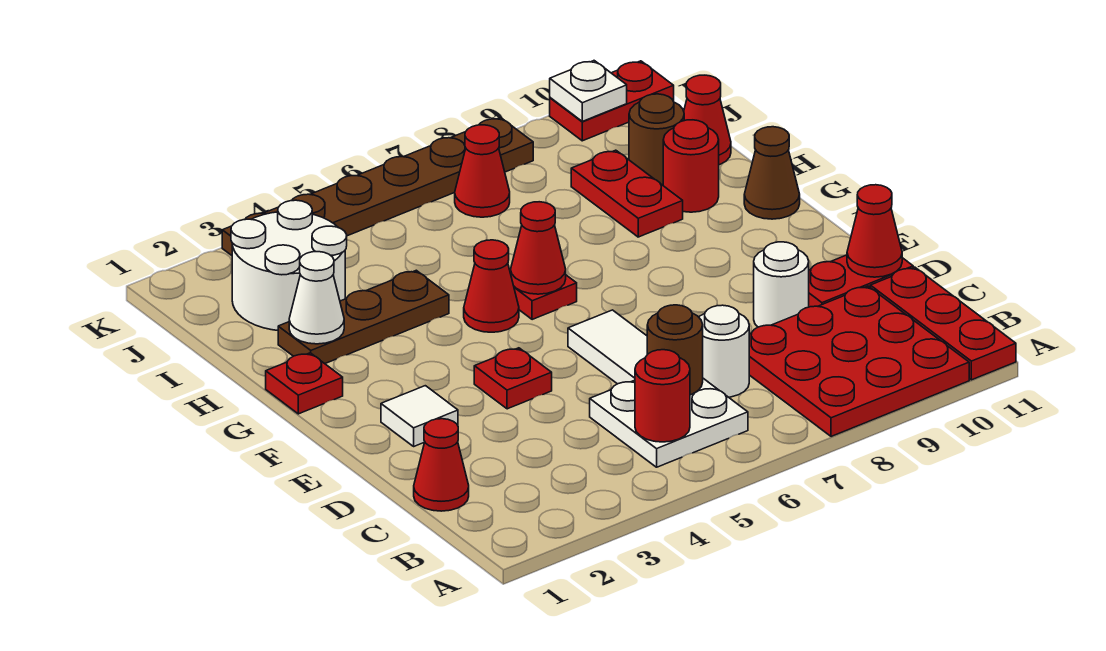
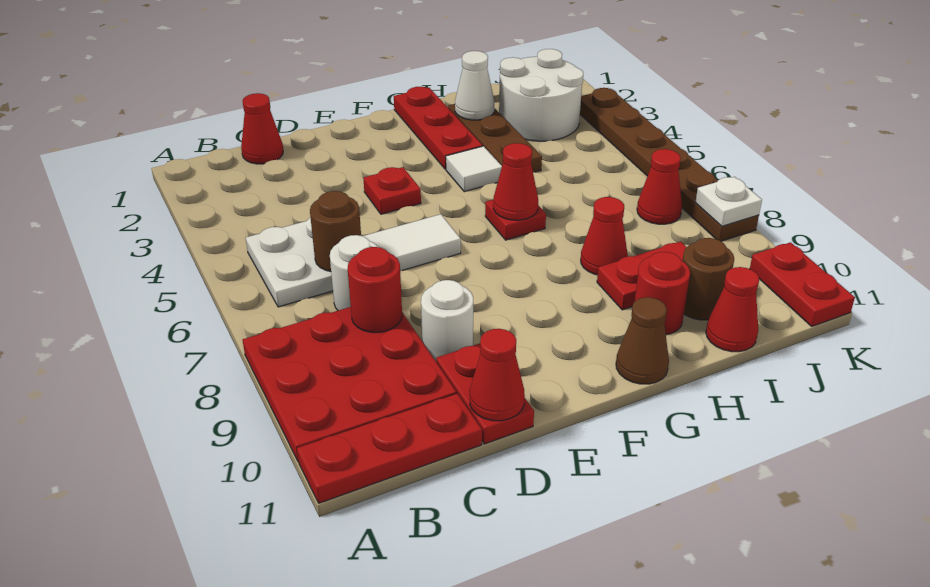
red 1x1 round brick [635,350,690,442] -> red 1x1 round brick moved to [348,247,402,332]
white 1x1 tile [381,386,458,446] -> white 1x1 tile moved to [446,146,502,192]
red 1x1 plate [266,353,343,414] -> red 1x3 plate [394,87,483,169]
red 1x1 cone [464,240,519,332] -> red 1x1 cone moved to [581,197,628,275]
white 1x1 plate [550,61,627,121] -> white 1x1 plate moved to [695,177,762,226]

